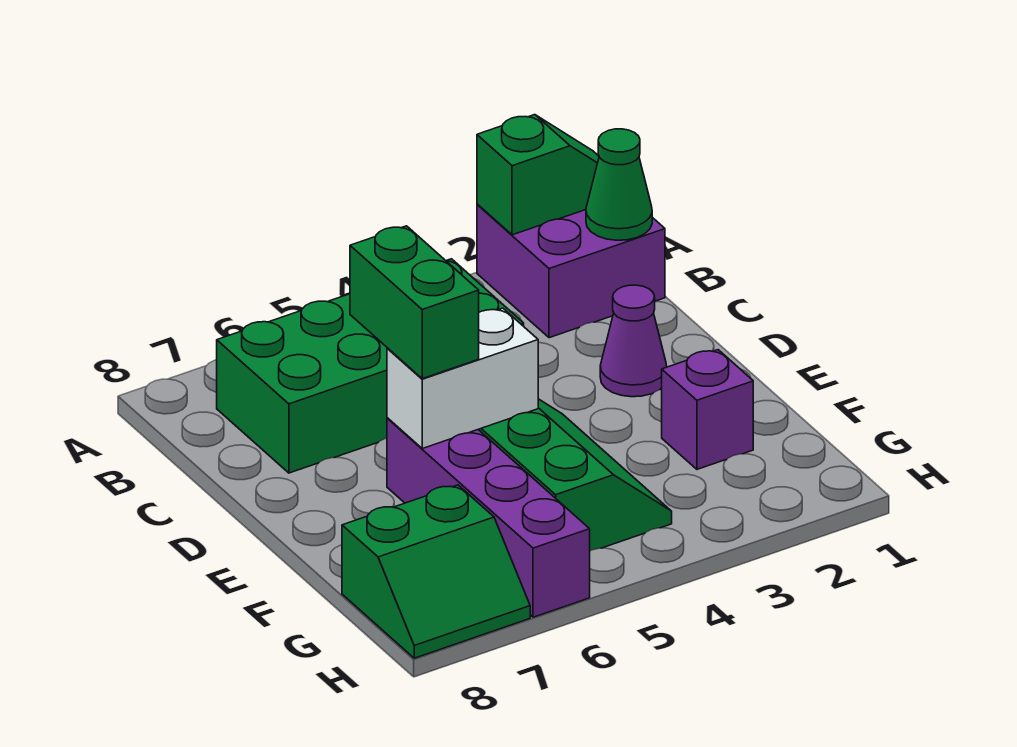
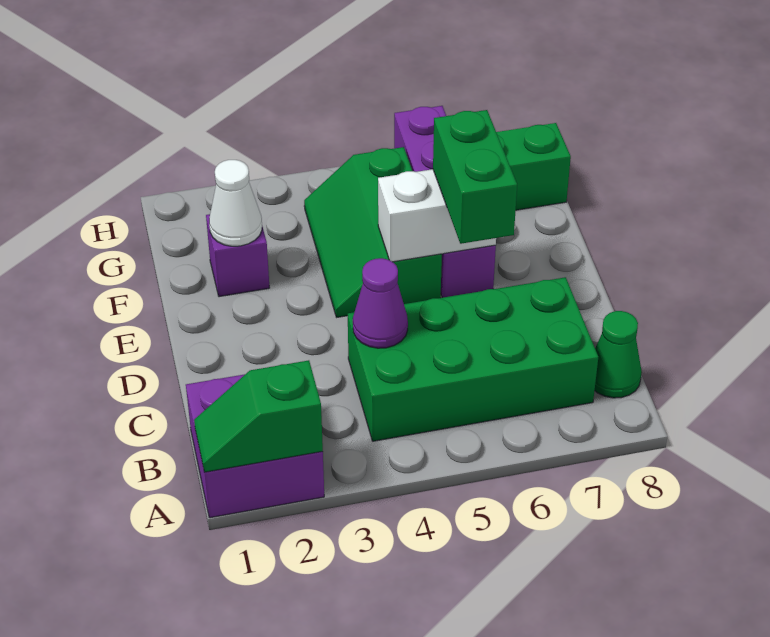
green 1x1 cone [586,129,652,240] -> green 1x1 cone moved to [595,311,642,398]
purple 1x1 cone [600,285,667,397] -> purple 1x1 cone moved to [353,258,408,348]
none -> white 1x1 cone [209,160,262,246]

